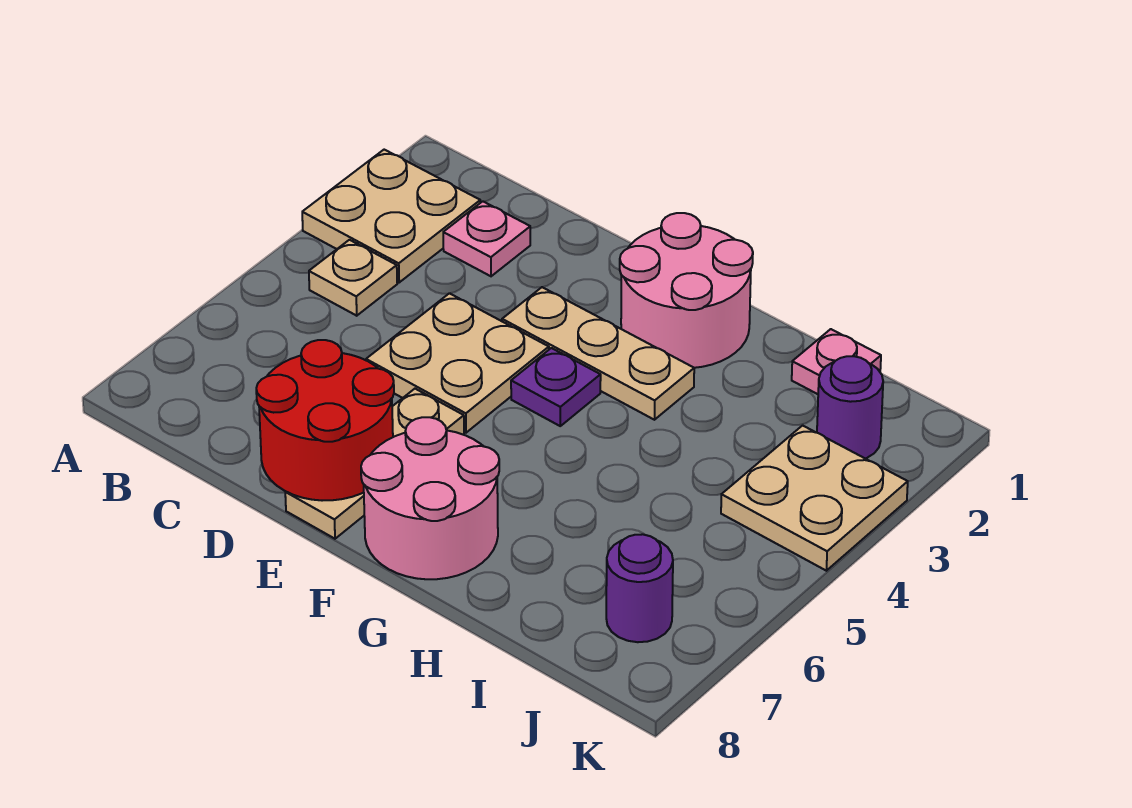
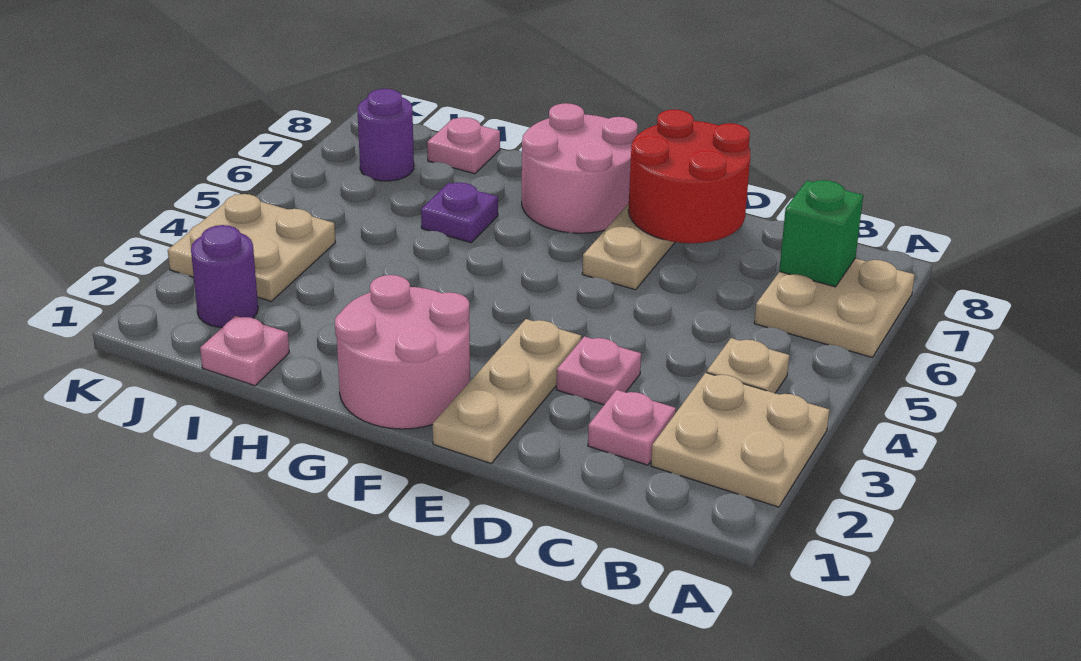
none -> green 1x1 brick [779,180,863,287]
none -> pink 1x1 plate [556,336,641,405]
tan 2x2 plate [366,293,549,433] -> tan 2x2 plate moved to [754,258,915,357]
tan 1x3 plate [502,287,694,420] -> tan 1x3 plate turned to [433,319,581,463]
purple 1x1 plate [511,348,601,426] -> purple 1x1 plate moved to [421,183,498,243]
none -> pink 1x1 plate [427,117,500,174]

